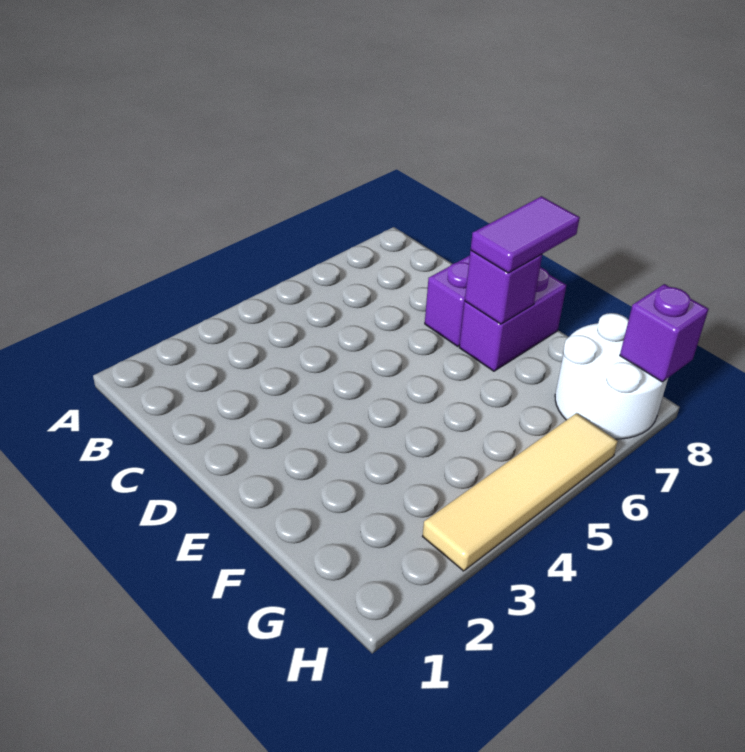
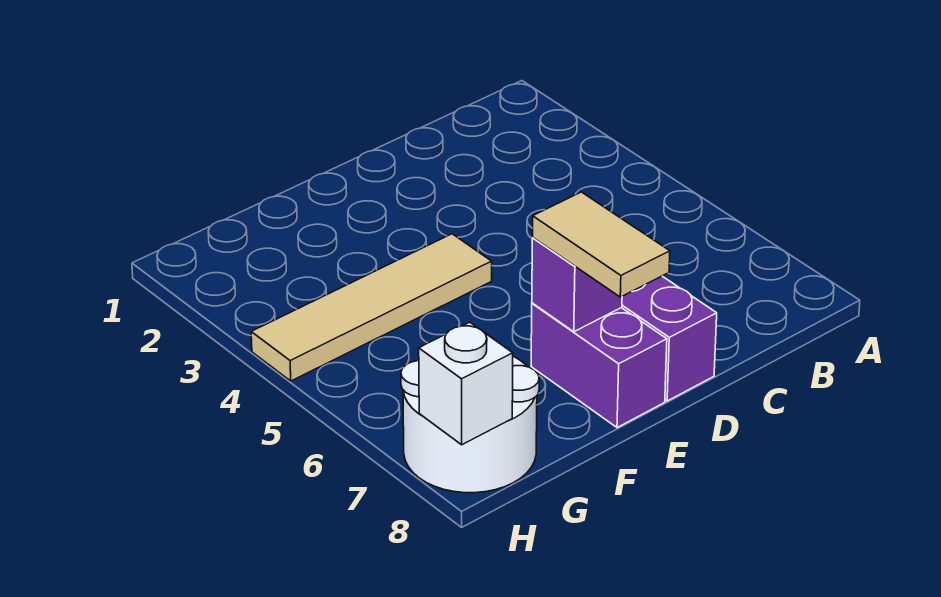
purple 1x2 tile [471,196,580,273] -> tan 1x2 tile [533,192,670,297]
tan 1x4 tile [423,413,618,571] -> tan 1x4 tile turned to [251,234,492,381]
purple 1x1 brick [620,284,709,382] -> white 1x1 brick [419,322,513,445]

